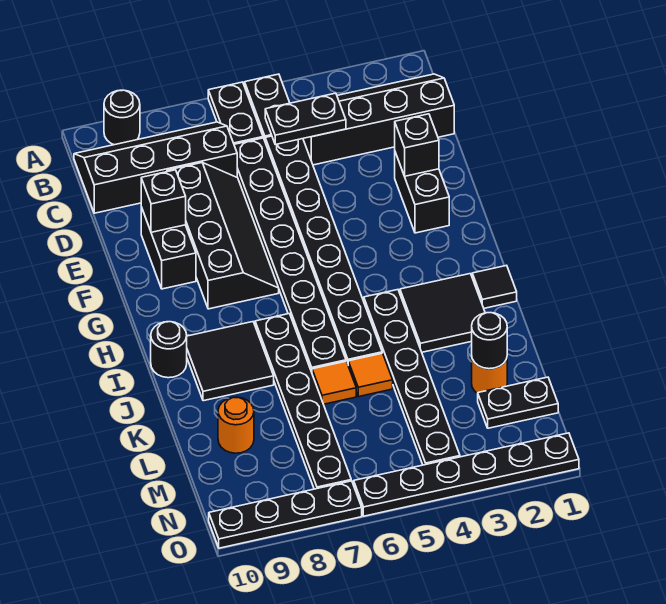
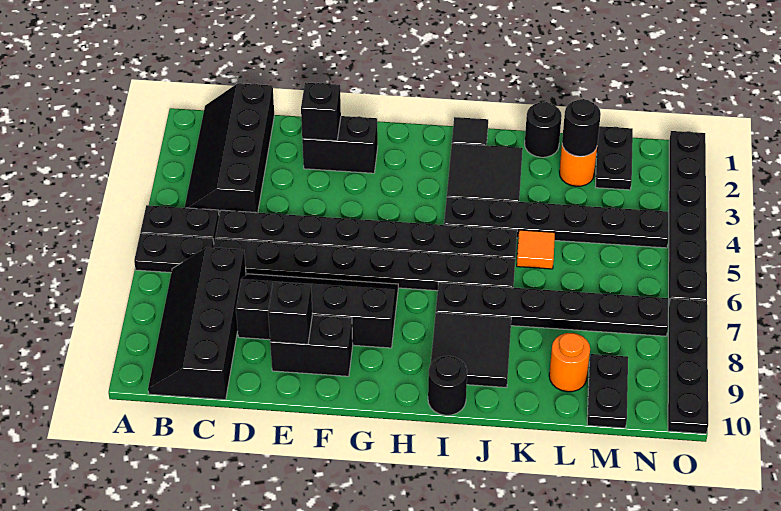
black 1x1 round brick [104,90,140,145] -> black 1x1 round brick moved to [525,102,562,157]
black 1x2 plate [265,93,346,145] -> black 1x2 plate moved to [587,354,628,428]
orange 1x1 tile [312,361,356,404] -> none

